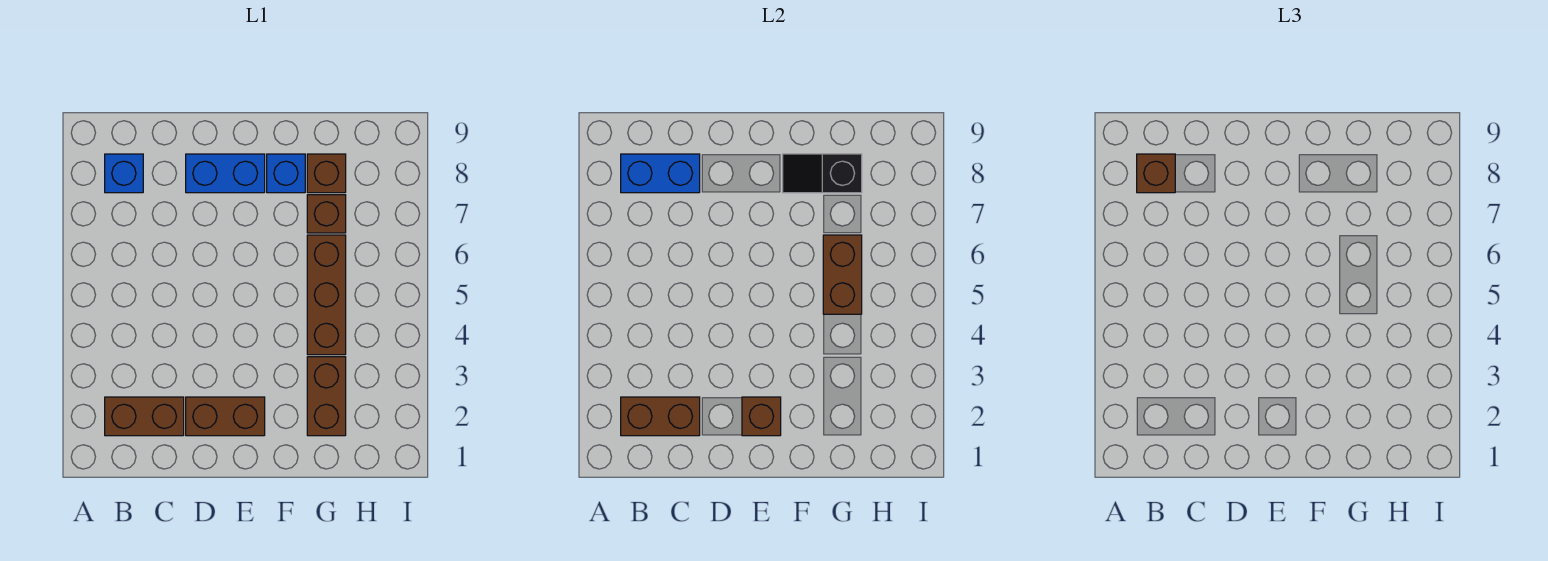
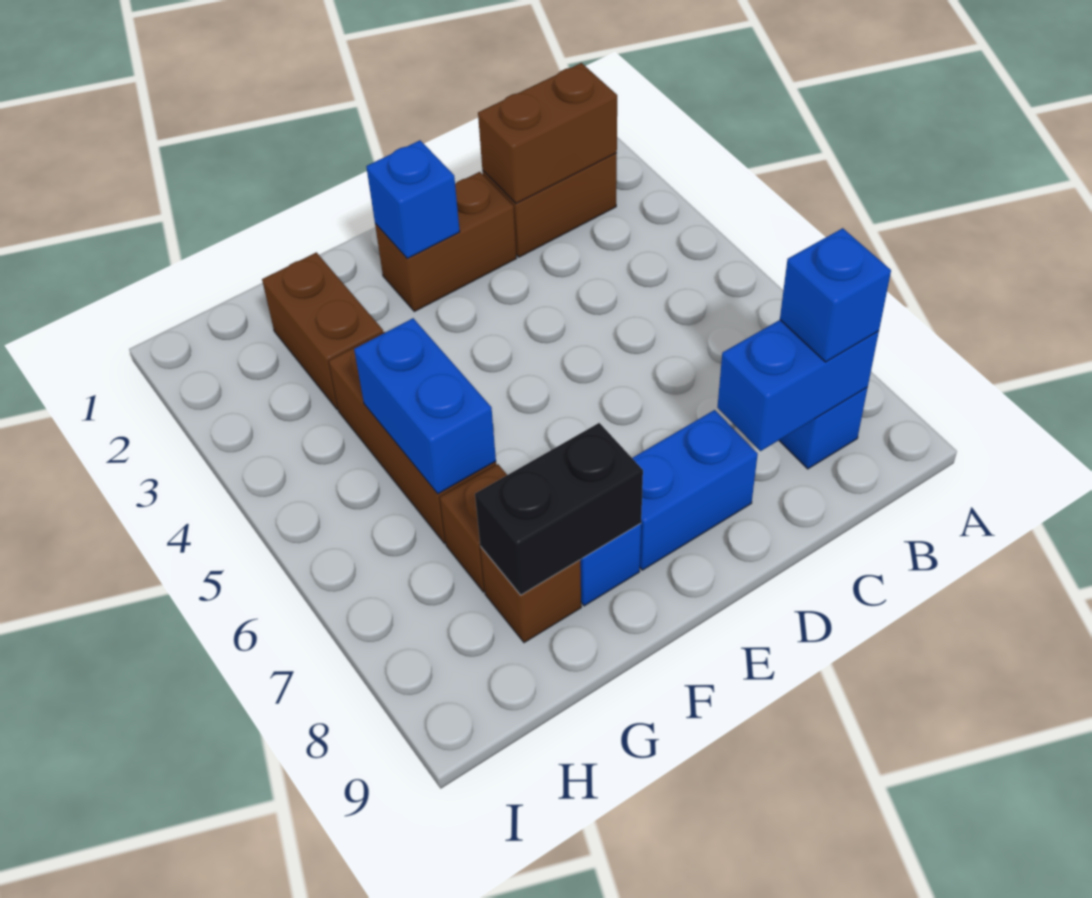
brown 1x1 brick [1137,154,1175,193] -> blue 1x1 brick [780,228,891,362]
brown 1x1 brick [742,397,781,436] -> blue 1x1 brick [366,140,460,258]
black 1x2 slope [783,154,862,193] -> black 1x2 brick [475,423,643,595]
brown 1x2 brick [823,235,862,314] -> blue 1x2 brick [354,318,496,494]

